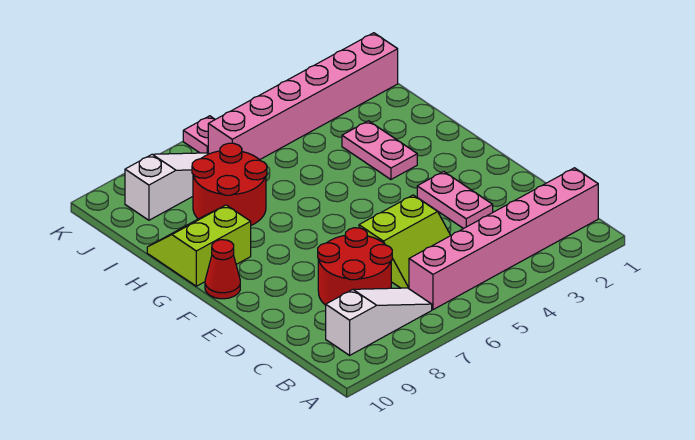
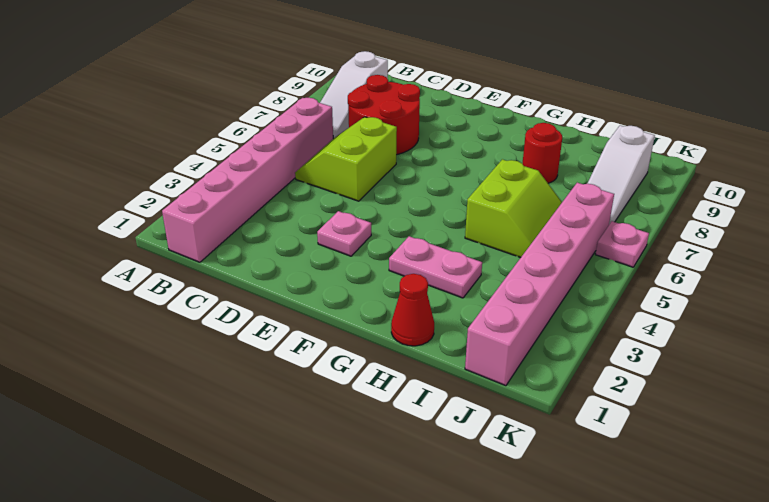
pink 1x2 plate [417,171,493,229] -> pink 1x1 plate [317,211,371,256]
red 1x1 cone [205,240,240,299] -> red 1x1 cone moved to [391,274,434,346]
lime 2x2 slope [147,205,251,286] -> lime 2x2 slope moved to [465,159,562,258]
red 2x2 round brick [192,143,267,225] -> red 1x1 round brick [522,123,562,183]

